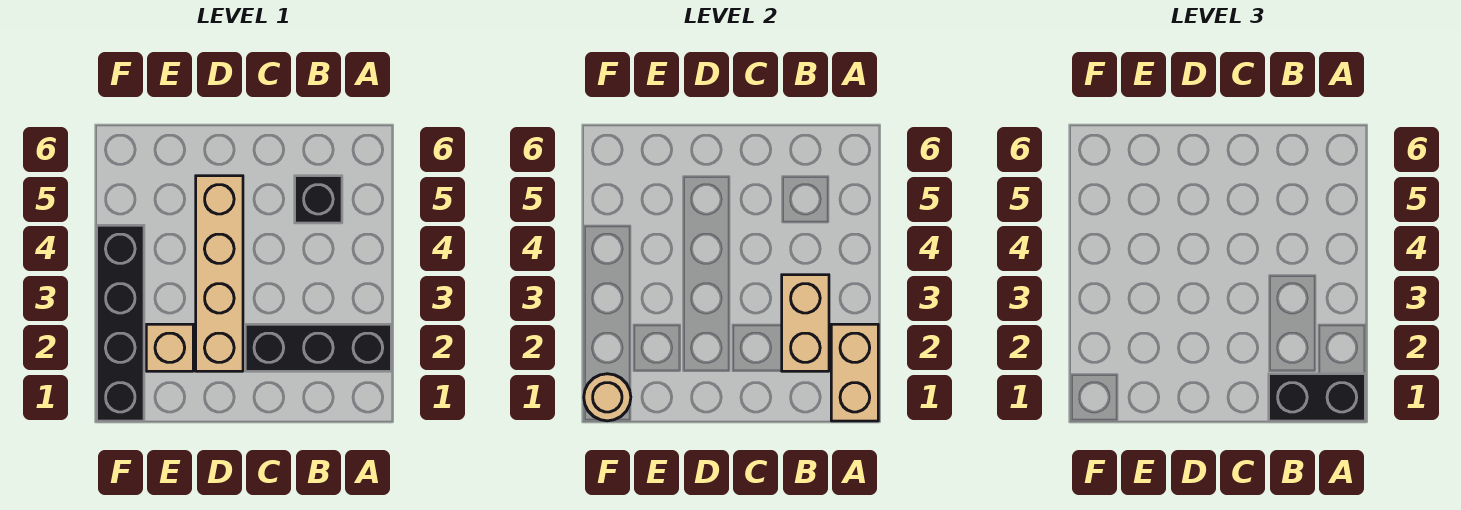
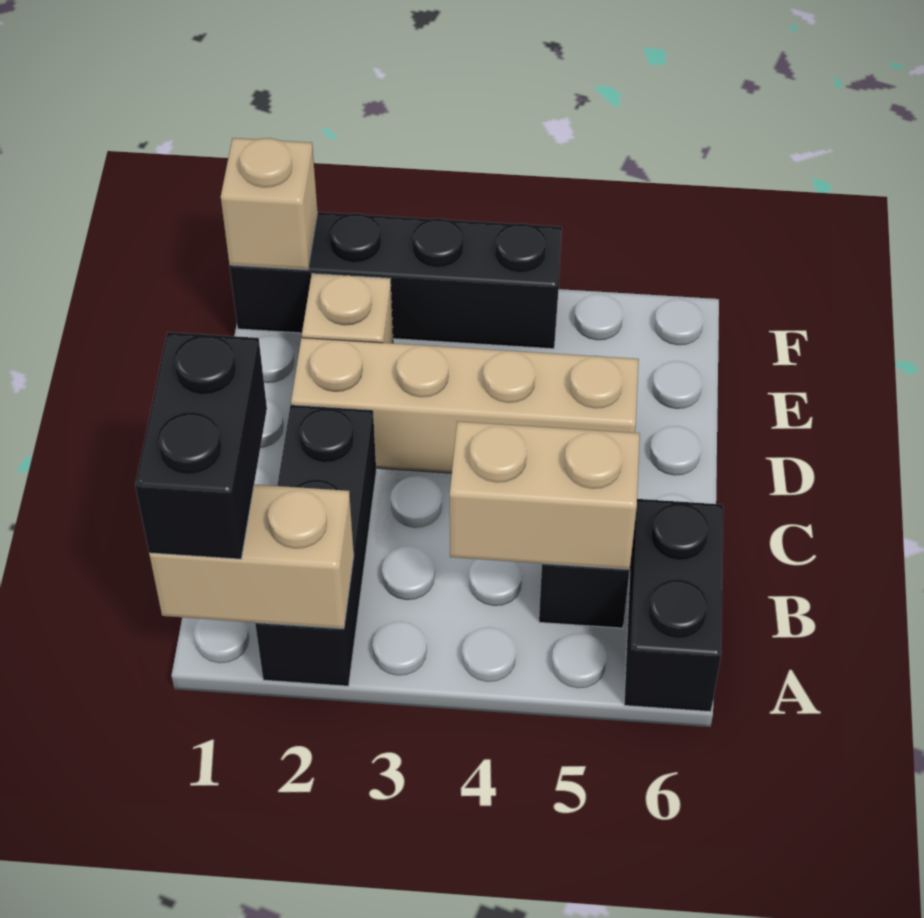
none -> black 1x2 brick [624,499,723,712]
tan 1x2 brick [782,275,829,371] -> tan 1x2 brick moved to [450,421,640,569]
tan 1x1 round brick [584,374,631,421] -> tan 1x1 brick [221,138,318,270]

